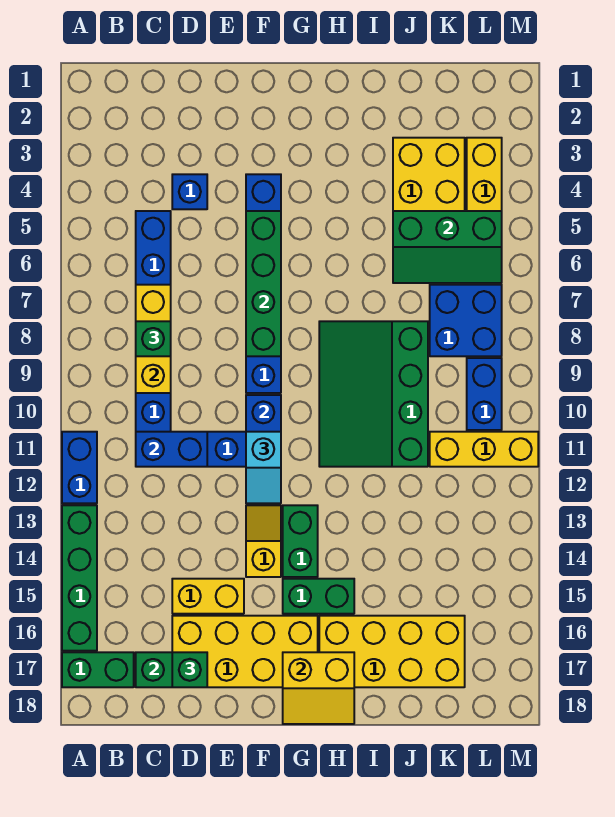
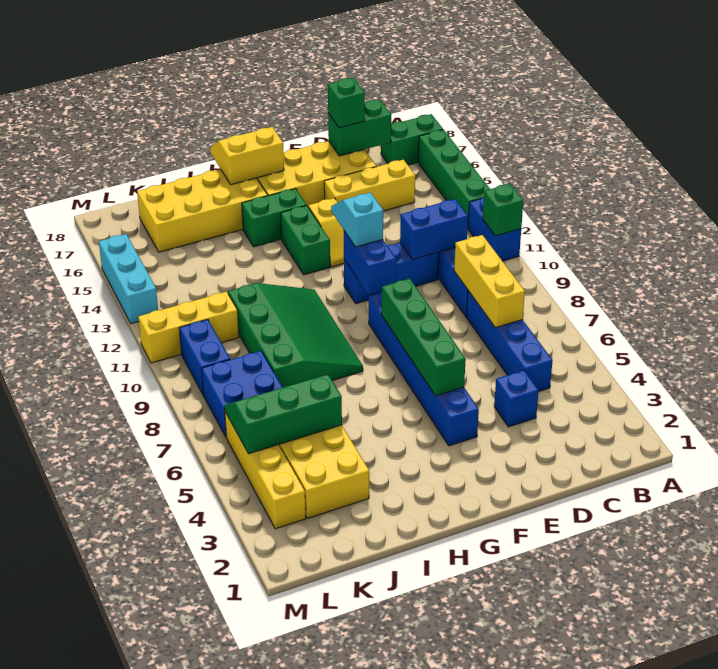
green 1x1 brick [136,321,171,356] -> green 1x1 brick moved to [483,184,523,236]
yellow 1x2 brick [172,579,244,614] -> yellow 1x3 brick [324,160,415,211]
none -> cyan 1x3 brick [99,234,158,324]

